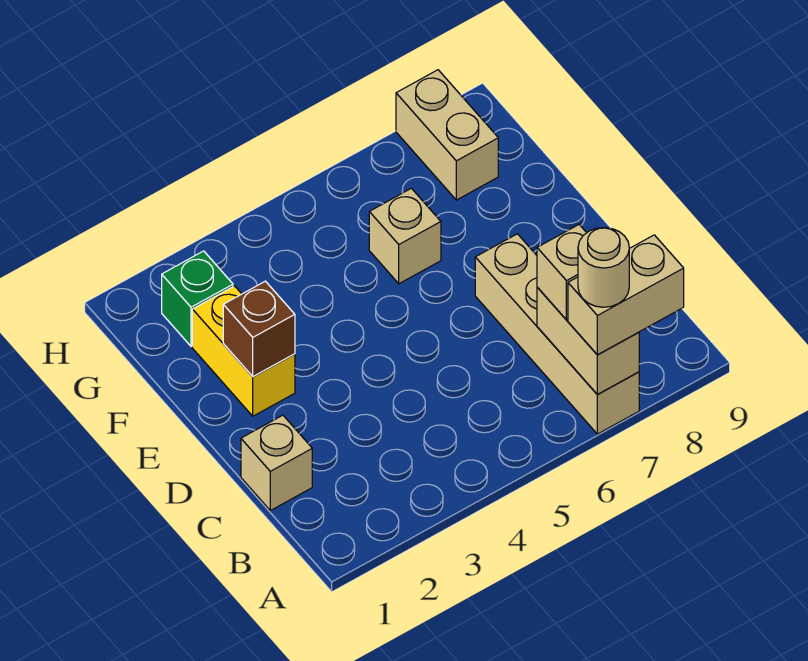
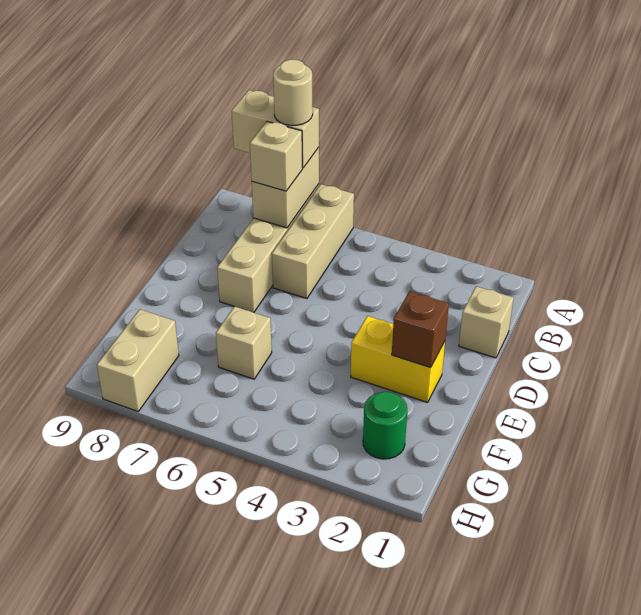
none -> tan 1x3 brick [272,184,354,298]
yellow 1x2 brick [192,286,295,416] -> yellow 1x2 brick turned to [351,316,445,402]
green 1x1 brick [162,251,233,346] -> green 1x1 round brick [363,392,407,459]

